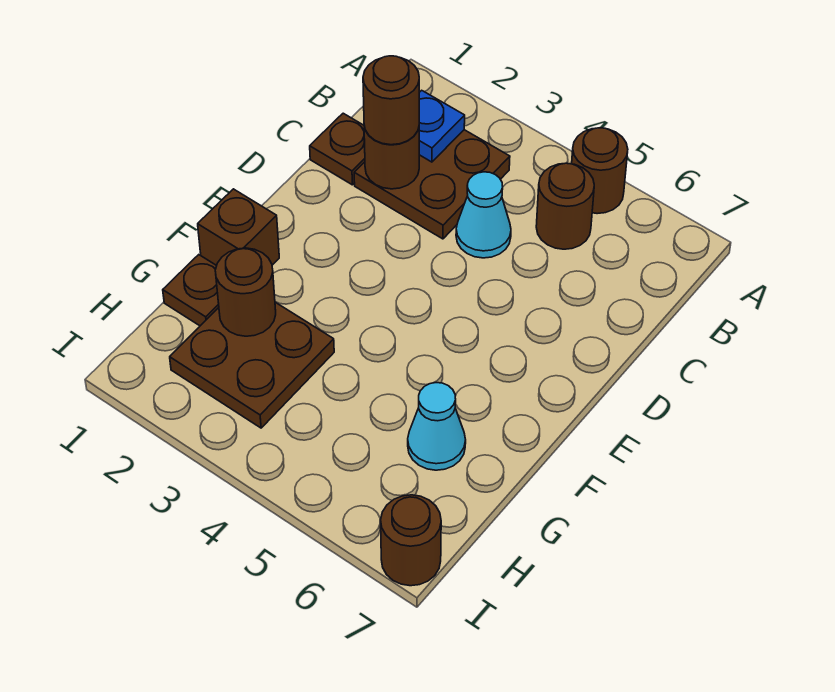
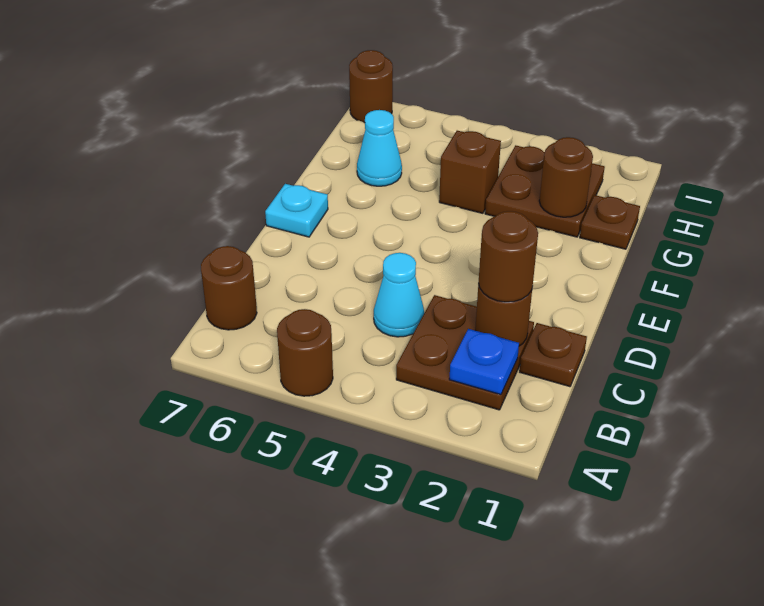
brown 1x1 round brick [536,163,594,249] -> brown 1x1 round brick moved to [201,246,257,330]
none -> cyan 1x1 plate [265,184,328,237]
brown 1x1 brick [198,189,279,266] -> brown 1x1 brick moved to [439,131,501,213]

